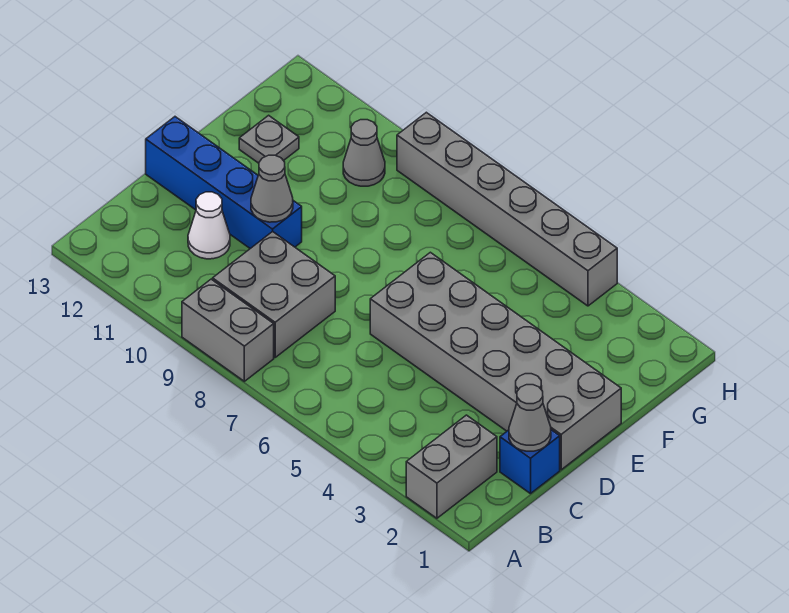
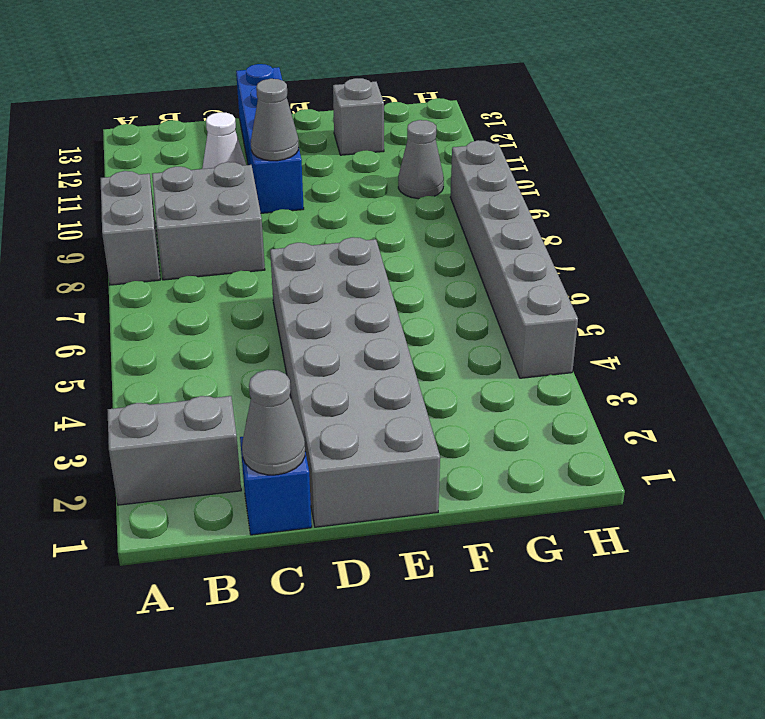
grey 1x1 plate [239,115,299,163] -> grey 1x1 brick [333,78,384,155]

